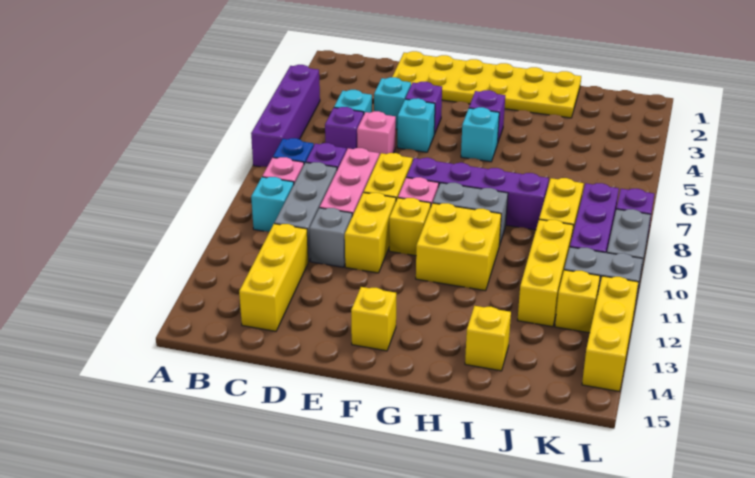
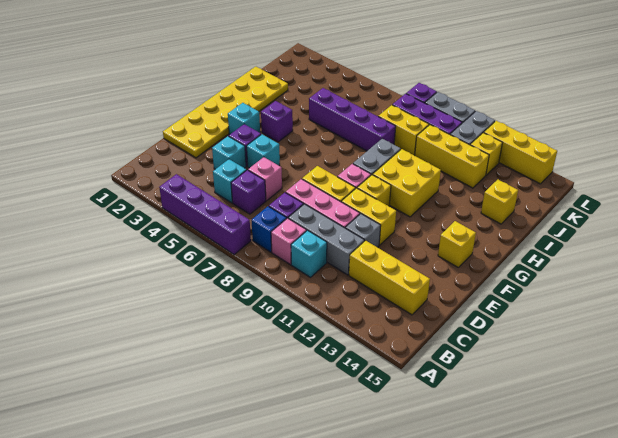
purple 1x4 brick [406,158,549,230] -> purple 1x4 brick turned to [309,88,396,151]
cyan 1x1 brick [461,107,499,162] -> cyan 1x1 brick moved to [228,103,260,135]

